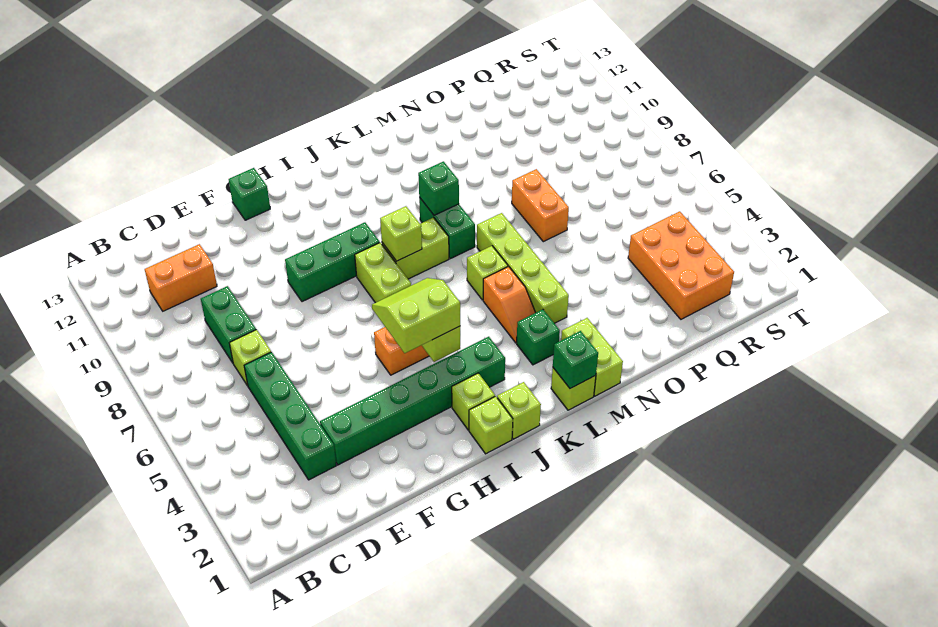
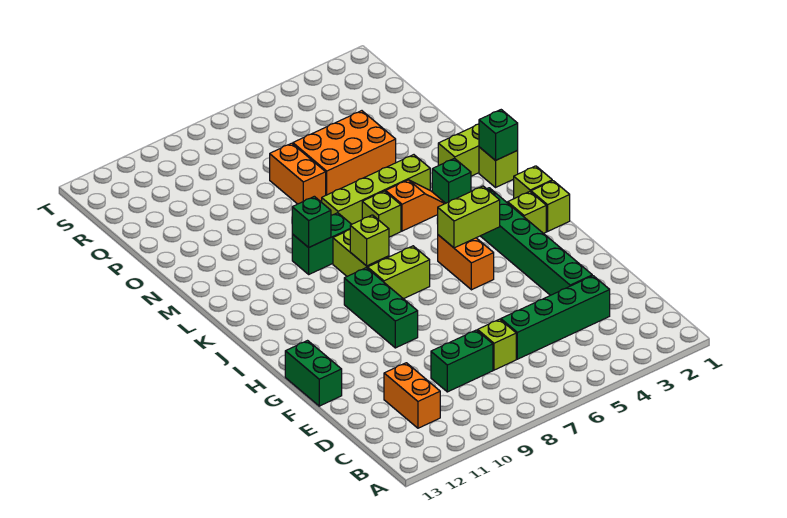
green 1x1 brick [229,168,270,220] -> green 1x2 brick [285,341,342,406]
lime 2x2 slope [372,278,460,353] -> none
orange 1x2 brick [512,169,569,242] -> orange 1x2 brick turned to [270,143,326,204]
orange 2x3 brick [628,211,734,319] -> orange 2x3 brick moved to [293,111,396,195]

